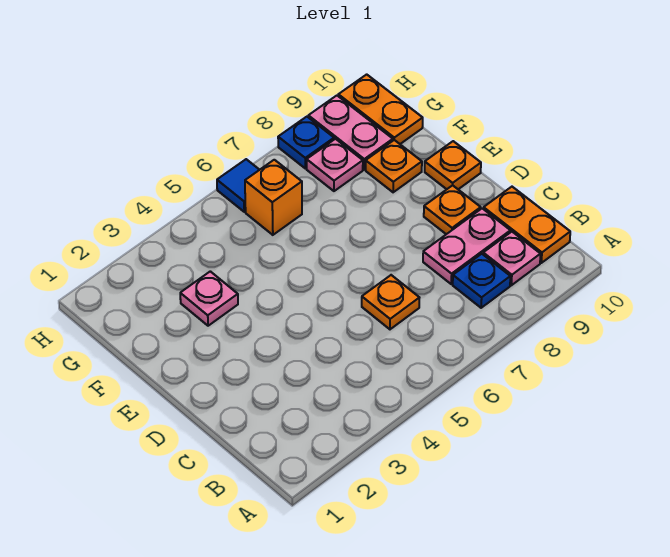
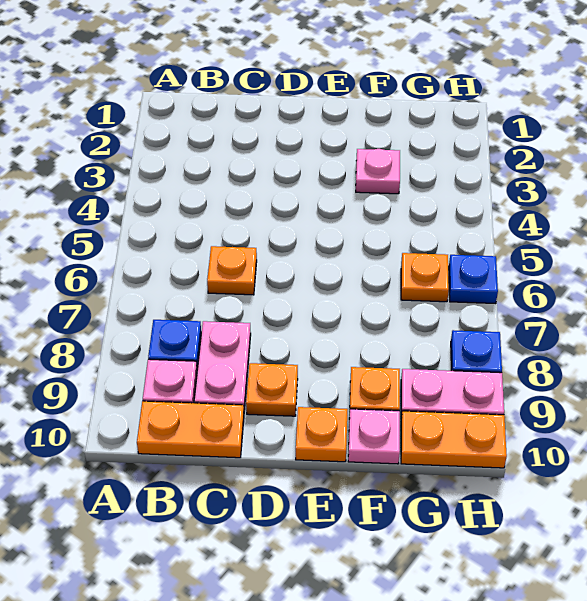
orange 1x1 brick [245,160,302,235] -> orange 1x1 plate [401,253,449,302]
pink 1x1 plate [307,139,363,191] -> pink 1x1 plate moved to [348,409,400,464]
blue 1x1 tile [217,159,259,212] -> blue 1x1 plate [449,255,498,304]

